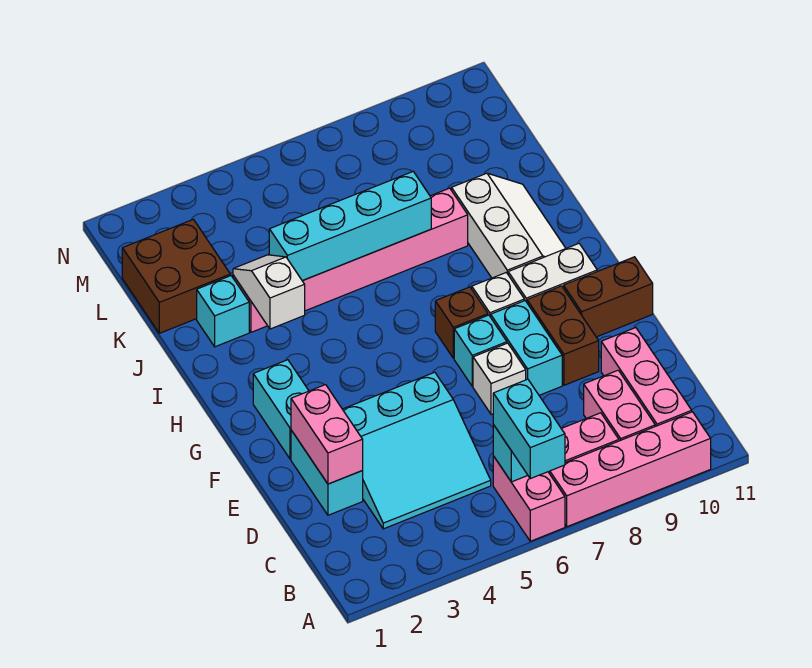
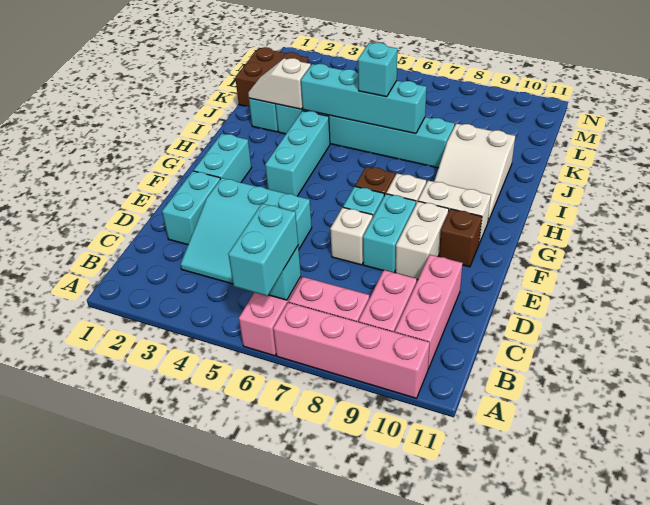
pink 1x2 brick [291,385,363,484] -> none
brown 1x2 brick [527,286,599,385] -> white 1x2 brick [396,201,449,280]
brown 1x2 brick [564,257,653,337] -> brown 1x1 brick [439,209,482,267]
none -> cyan 1x3 brick [265,111,330,196]
white 2x3 slope [452,173,566,278] -> white 2x3 slope turned to [434,123,515,222]
white 1x2 slope [233,255,305,329] -> white 1x2 slope turned to [248,58,311,109]
pink 1x6 brick [233,188,468,332] -> cyan 1x6 brick [276,104,455,168]
none -> cyan 1x1 brick [358,43,397,97]

